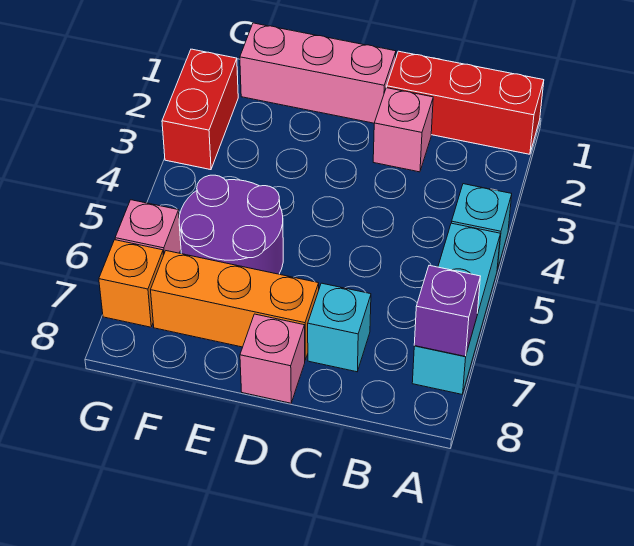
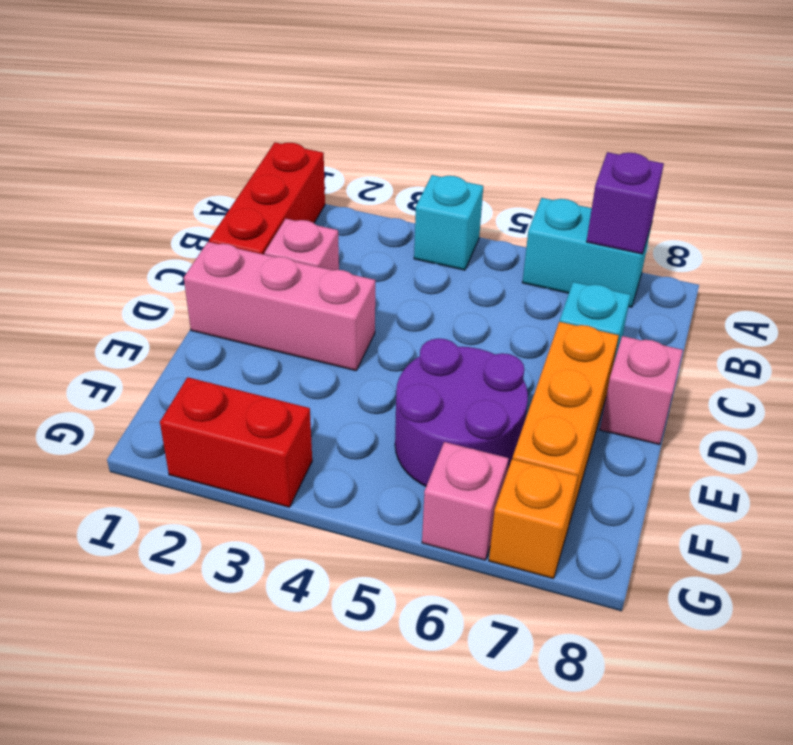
cyan 1x3 brick [412,223,500,394] -> cyan 1x2 brick [522,198,652,307]
pink 1x3 brick [240,23,396,123] -> pink 1x3 brick turned to [184,242,375,371]

